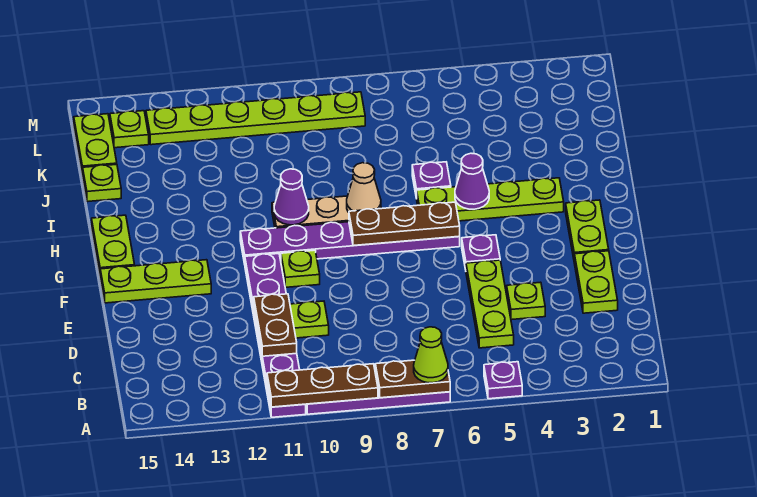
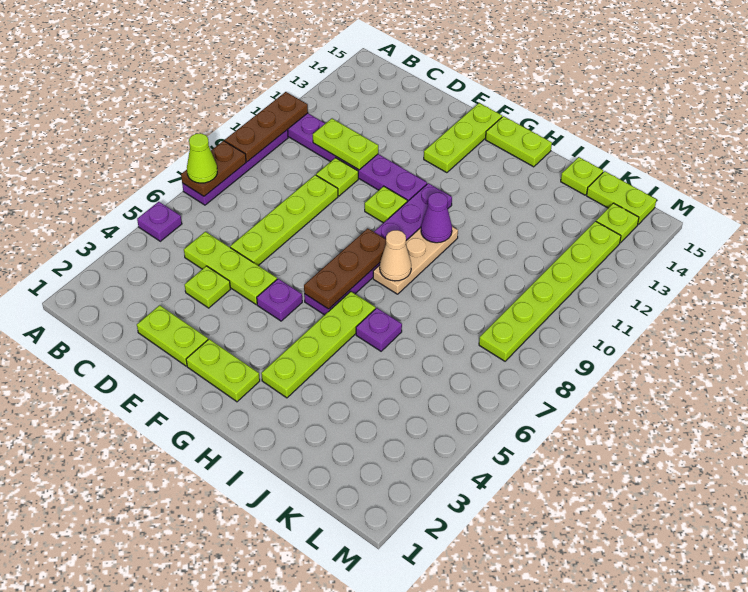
brown 1x2 plate [254,294,297,356] -> lime 1x2 plate [313,119,378,170]
none -> lime 1x4 plate [230,175,338,266]
purple 1x1 cone [455,153,489,209] -> none

